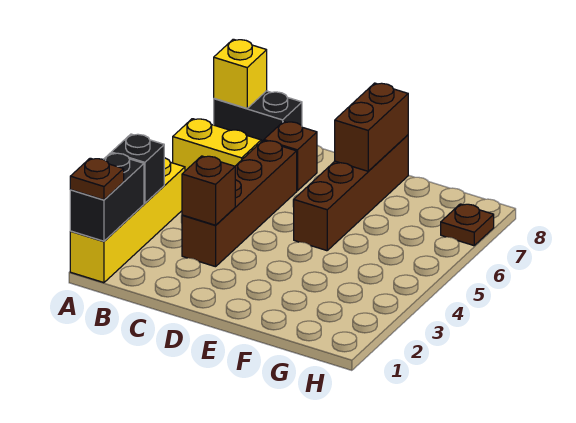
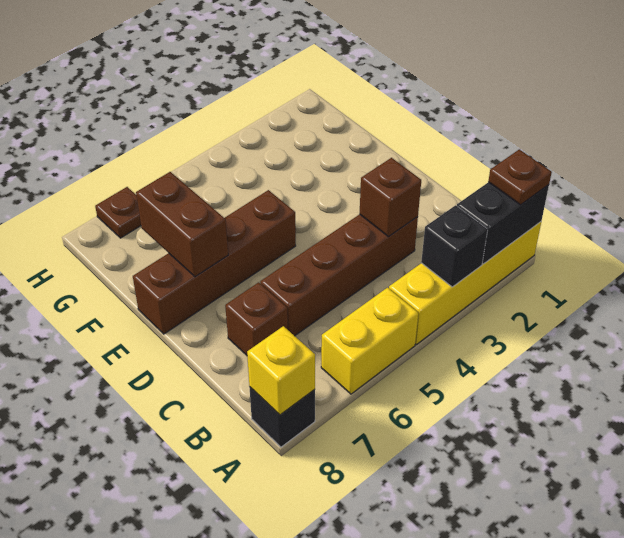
yellow 1x2 brick [173,119,261,171] -> yellow 1x2 brick turned to [321,288,418,394]
black 1x2 brick [214,91,302,142] -> black 1x1 brick [250,387,315,447]
brown 1x2 brick [335,83,408,171] -> brown 1x2 brick turned to [136,172,228,277]

